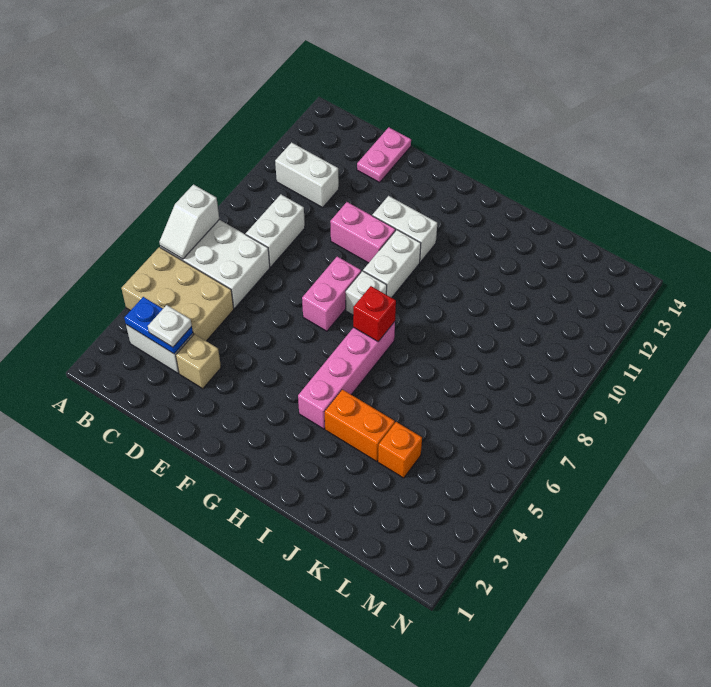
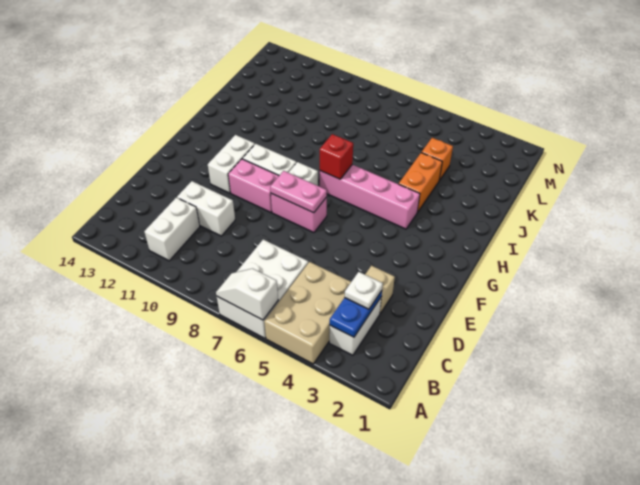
white 1x2 slope [159,185,219,259] -> white 1x2 slope turned to [216,269,278,320]
white 1x2 brick [246,194,305,267] -> white 1x2 brick moved to [177,181,235,236]
pink 1x2 plate [357,127,411,182] -> pink 1x2 plate moved to [270,171,327,213]
pink 1x2 brick [330,202,395,263] -> pink 1x2 brick turned to [228,159,279,212]

